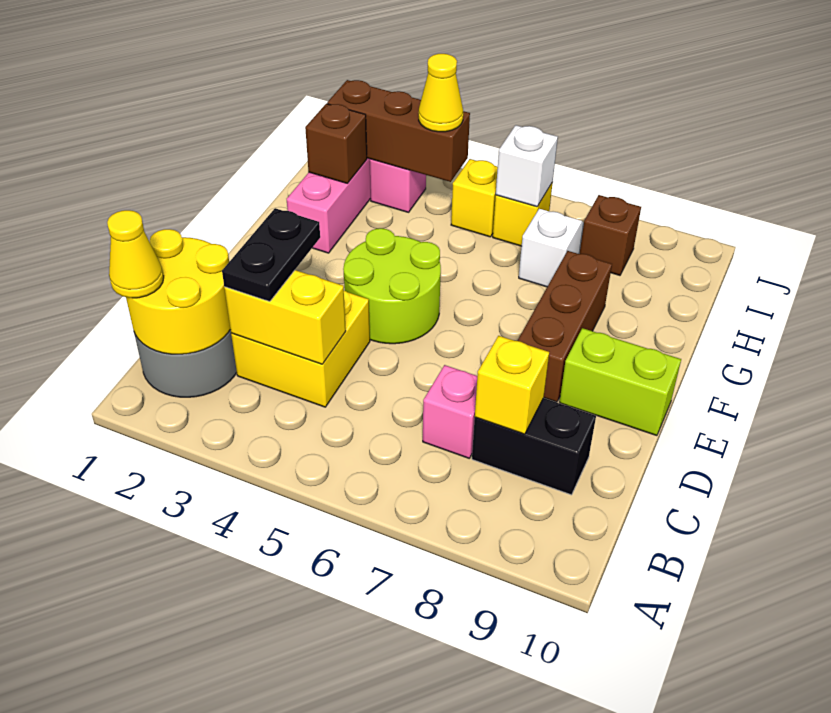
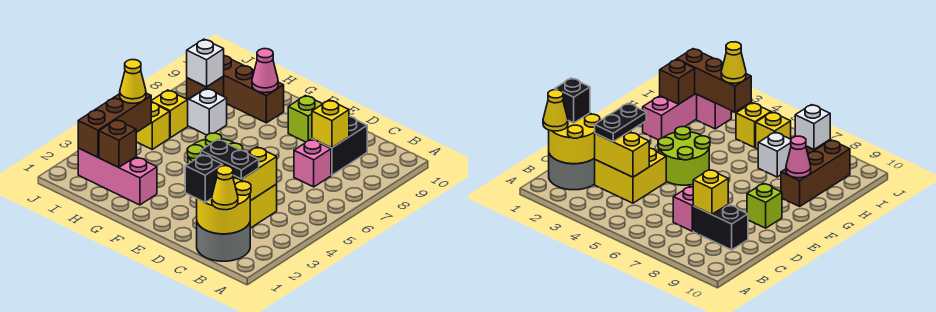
none -> black 1x1 brick [185,155,223,202]
brown 1x3 brick [518,251,612,402] -> brown 1x3 brick moved to [224,56,284,123]
lime 1x2 brick [559,328,681,436] -> lime 1x1 brick [288,96,322,142]
none -> pink 1x1 cone [252,49,278,93]
white 1x1 brick [496,125,558,207] -> white 1x1 brick moved to [187,39,224,87]

